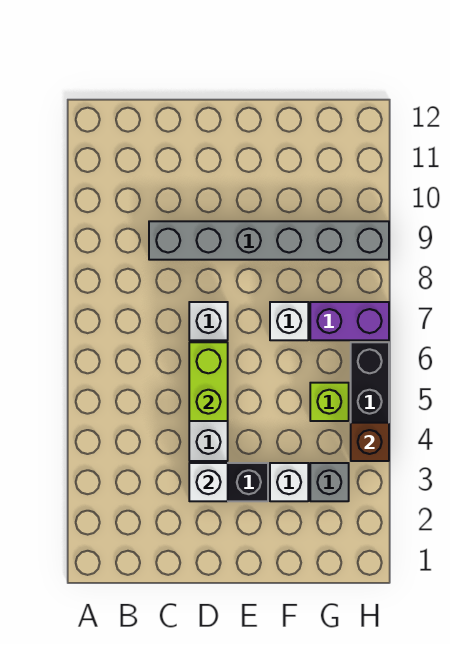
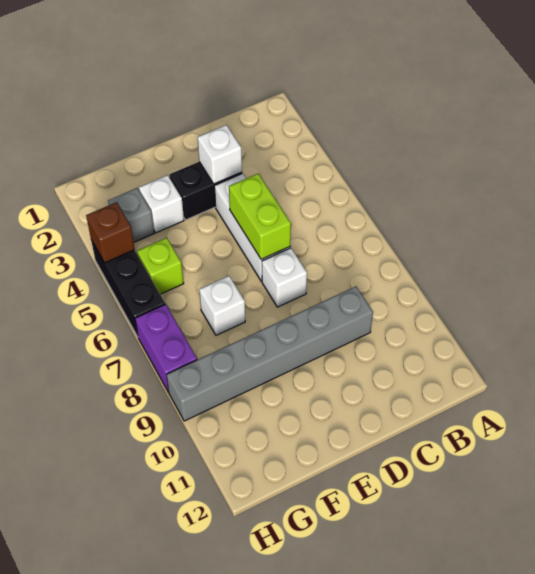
purple 1x2 brick [310,302,389,340] -> purple 1x2 brick turned to [135,304,197,392]

